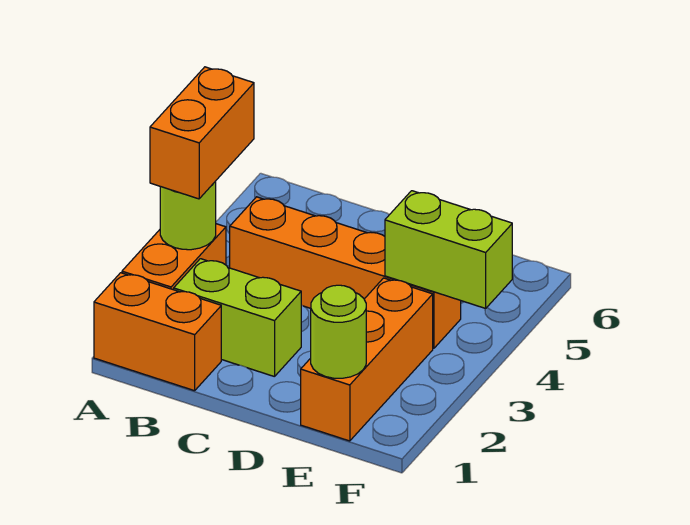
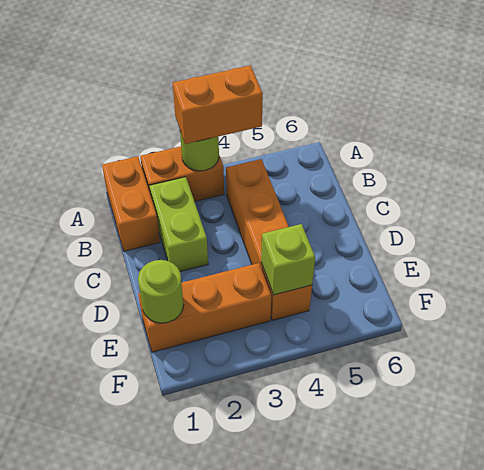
lime 1x2 brick [385,191,512,308] -> lime 1x1 brick [261,224,315,295]

